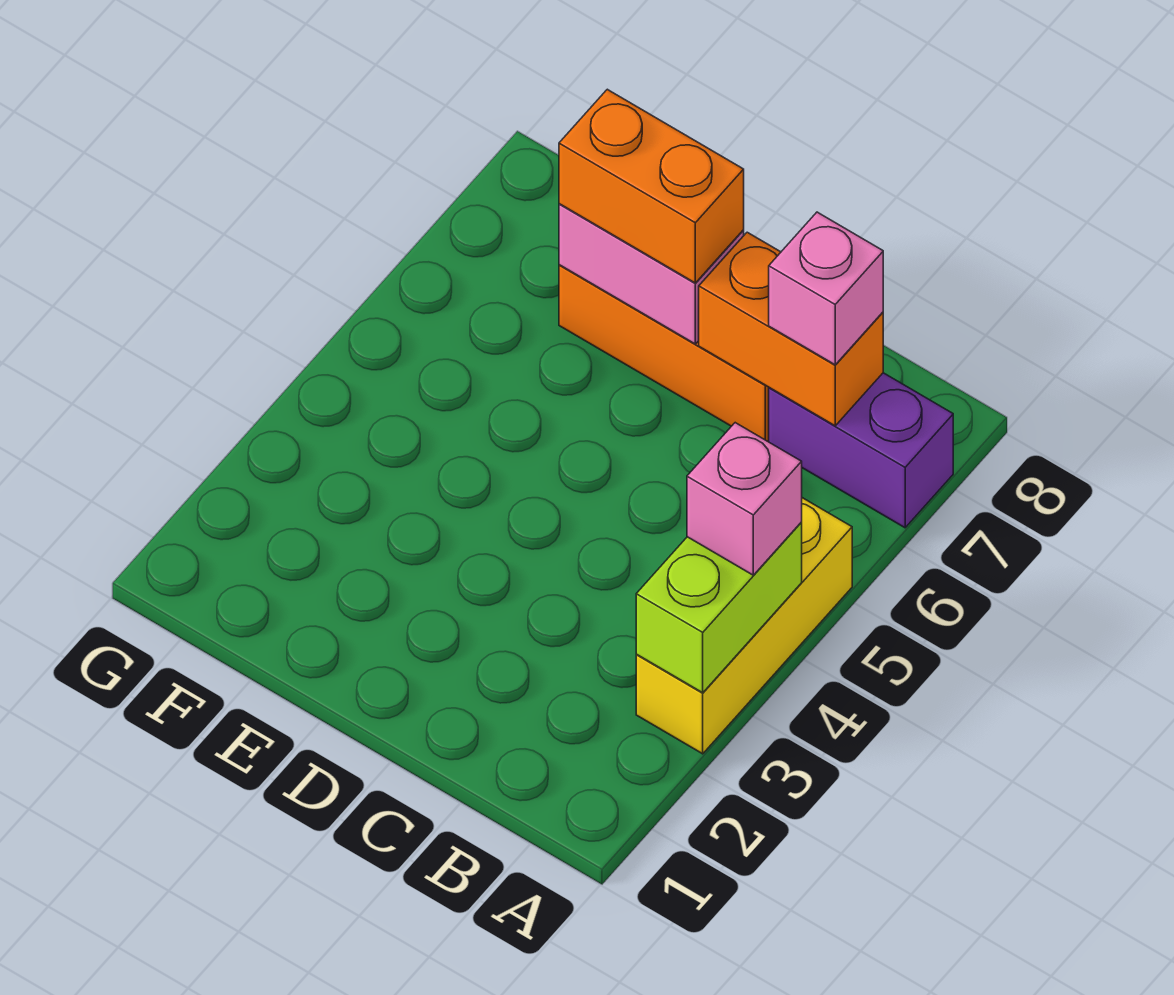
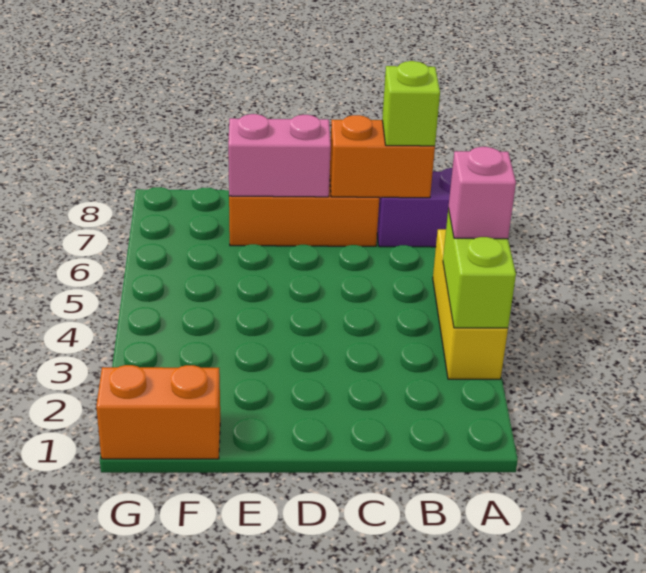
pink 1x1 brick [769,212,883,365] -> lime 1x1 brick [382,61,440,146]
orange 1x2 brick [559,89,744,283] -> orange 1x2 brick moved to [96,365,220,459]

